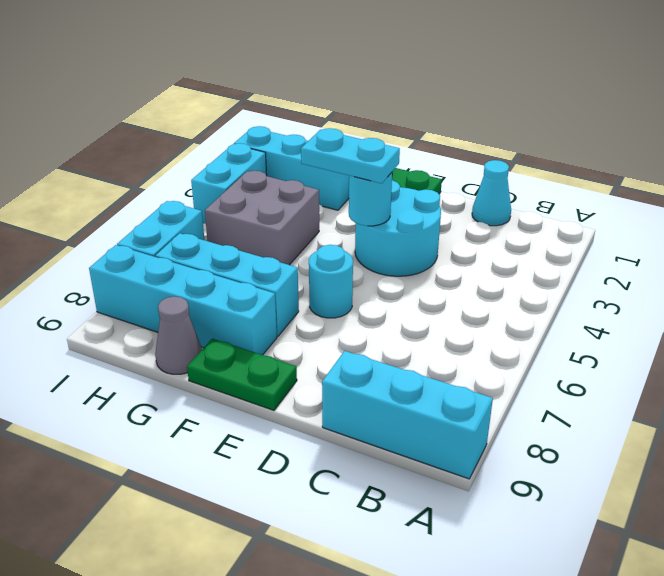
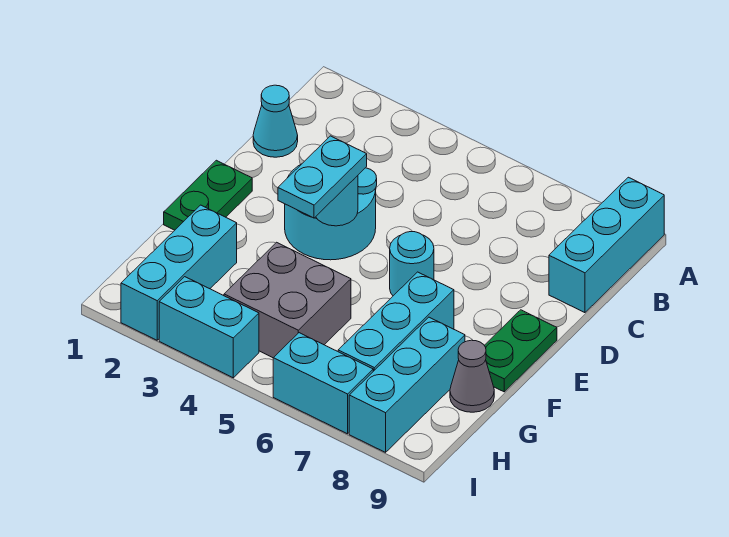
cyan 1x4 brick [89,245,277,355] -> cyan 1x3 brick [349,317,465,452]

